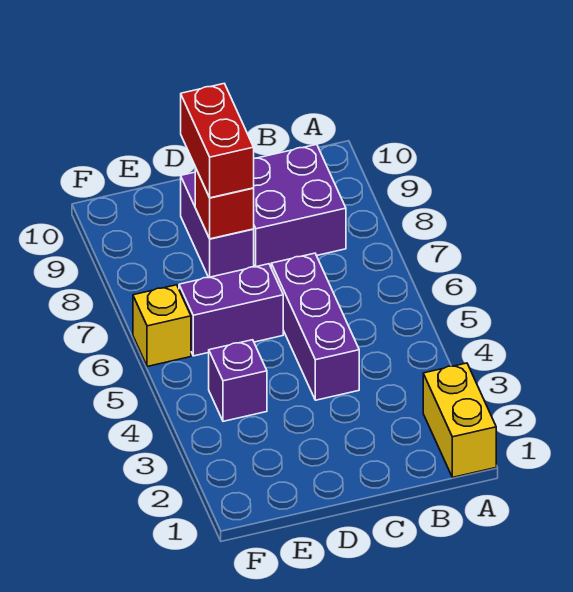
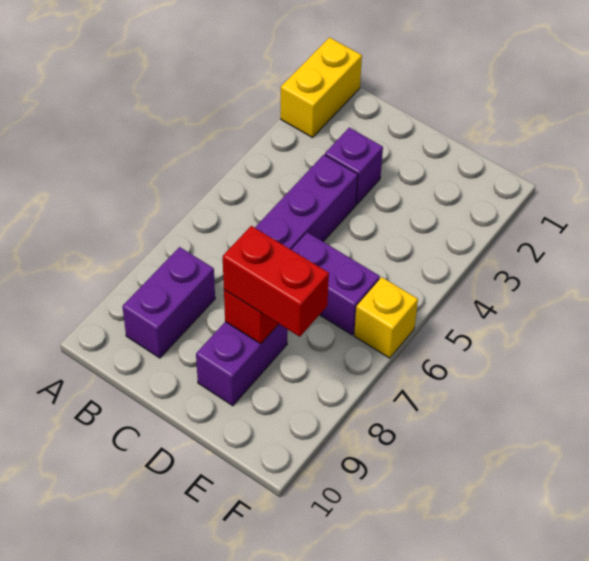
purple 2x2 brick [254,144,346,267] -> purple 1x2 brick [122,247,215,358]
red 1x2 brick [181,84,254,198] -> red 1x2 brick turned to [223,226,329,337]
purple 1x1 brick [209,340,267,421] -> purple 1x1 brick moved to [325,128,383,205]

